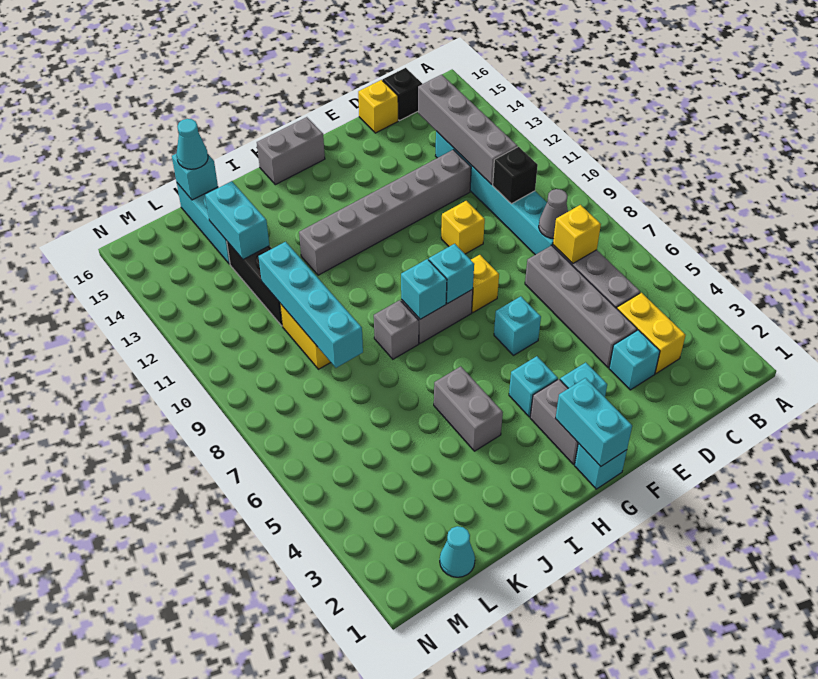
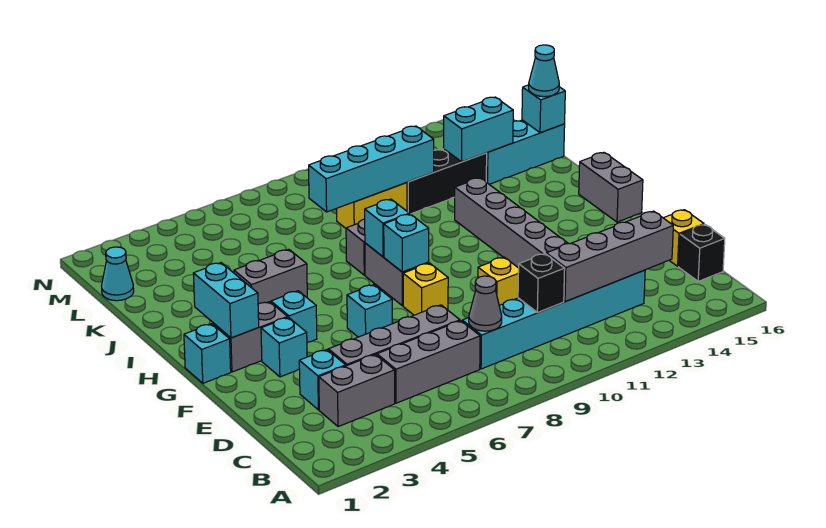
yellow 1x2 brick [617,293,686,374] -> grey 1x2 brick [319,354,395,427]
yellow 1x1 brick [553,205,601,263] -> none
cyan 1x2 brick [555,378,632,466] -> cyan 1x2 brick turned to [193,263,259,338]

